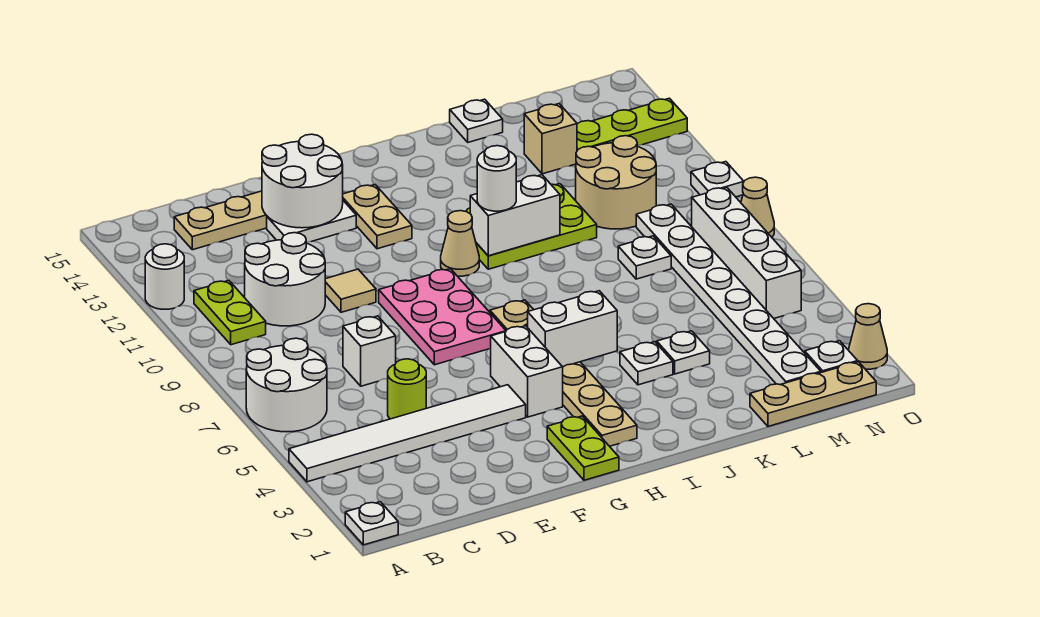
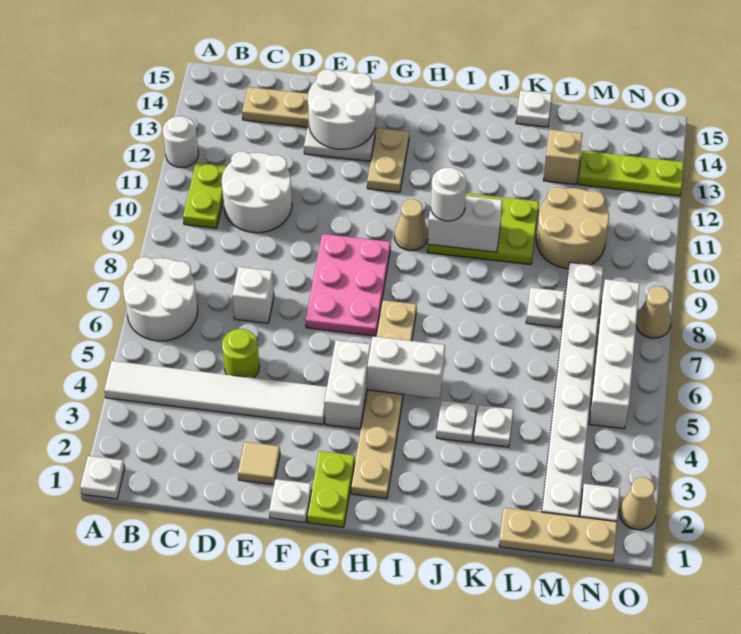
tan 1x1 tile [325,269,376,312] -> tan 1x1 tile moved to [238,442,280,485]
white 1x1 plate [691,162,744,197] -> white 1x1 plate moved to [269,479,312,523]

